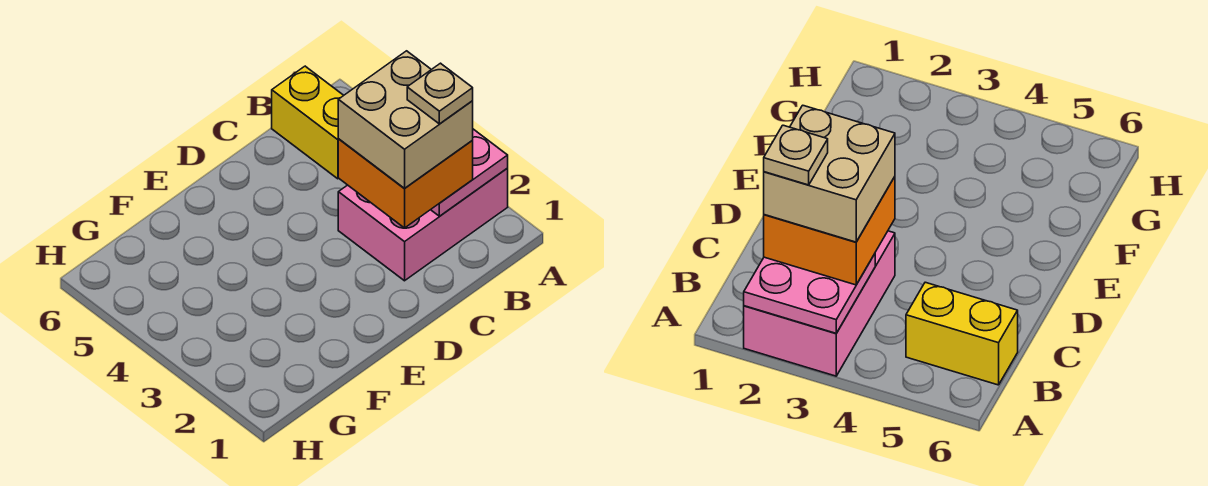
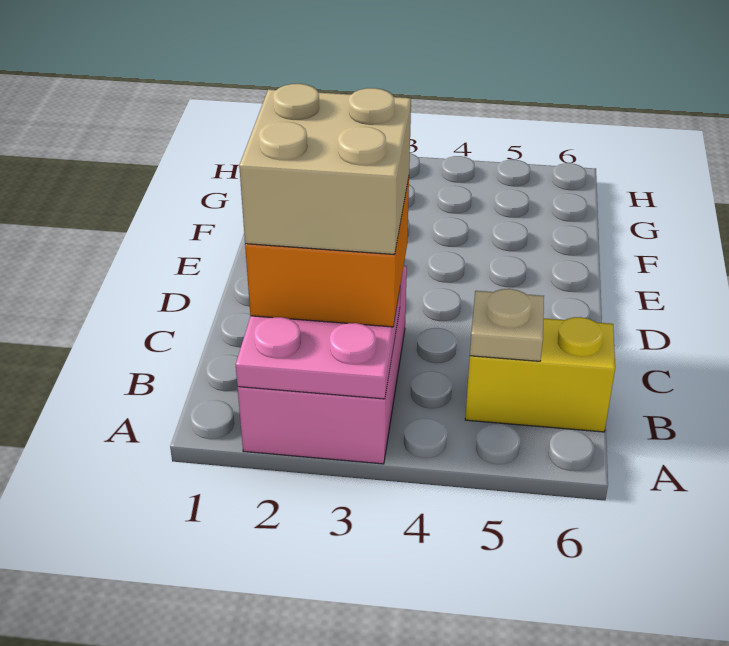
tan 1x1 plate [407,63,473,124] -> tan 1x1 plate moved to [470,289,544,361]

